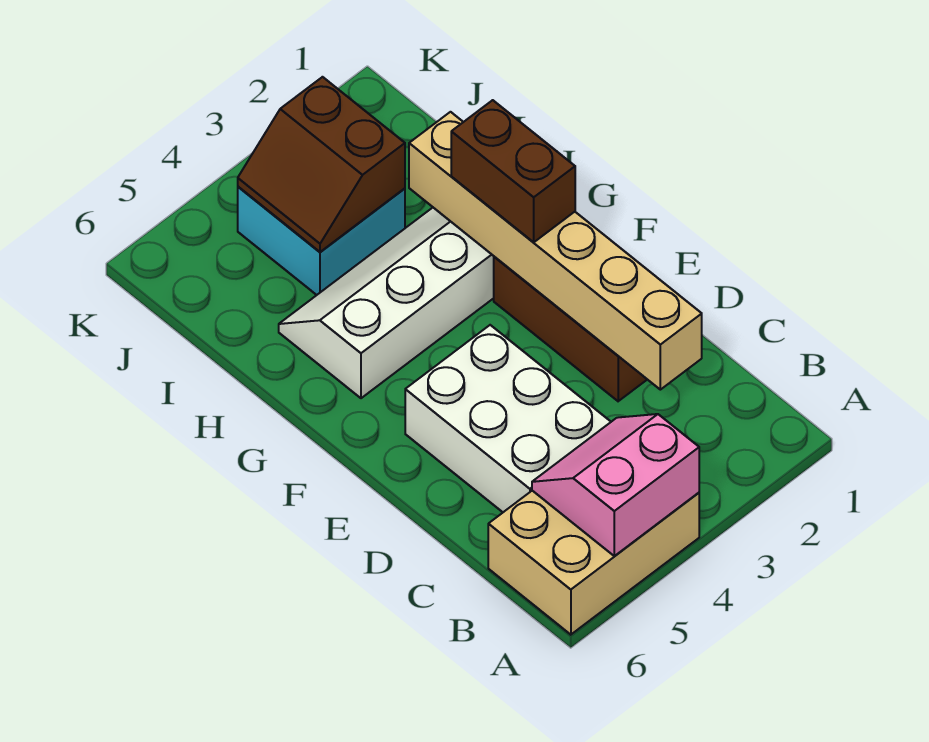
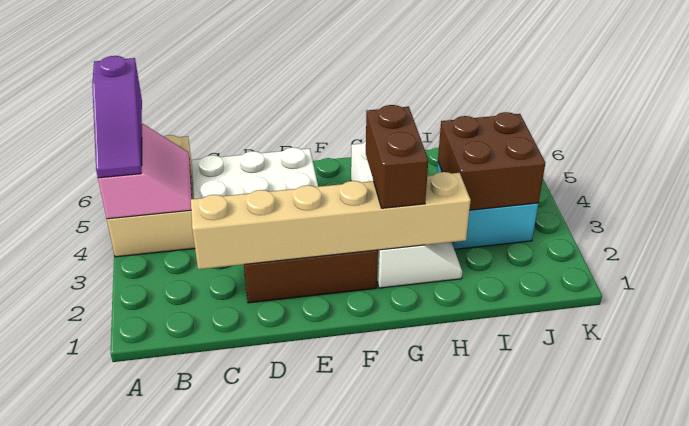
none -> purple 1x3 slope [92,56,142,178]
brown 1x2 brick [451,100,575,242] -> brown 1x2 brick turned to [366,105,428,208]
brown 2x2 slope [238,77,405,252] -> brown 2x2 brick [438,112,545,210]

